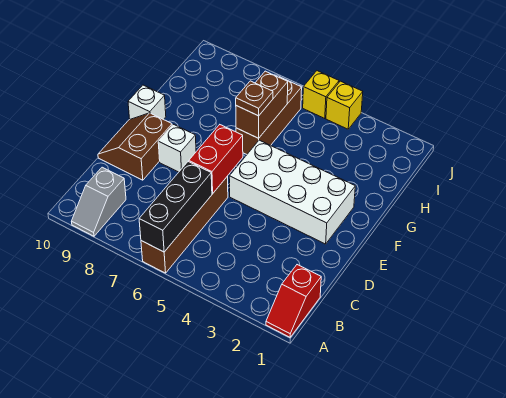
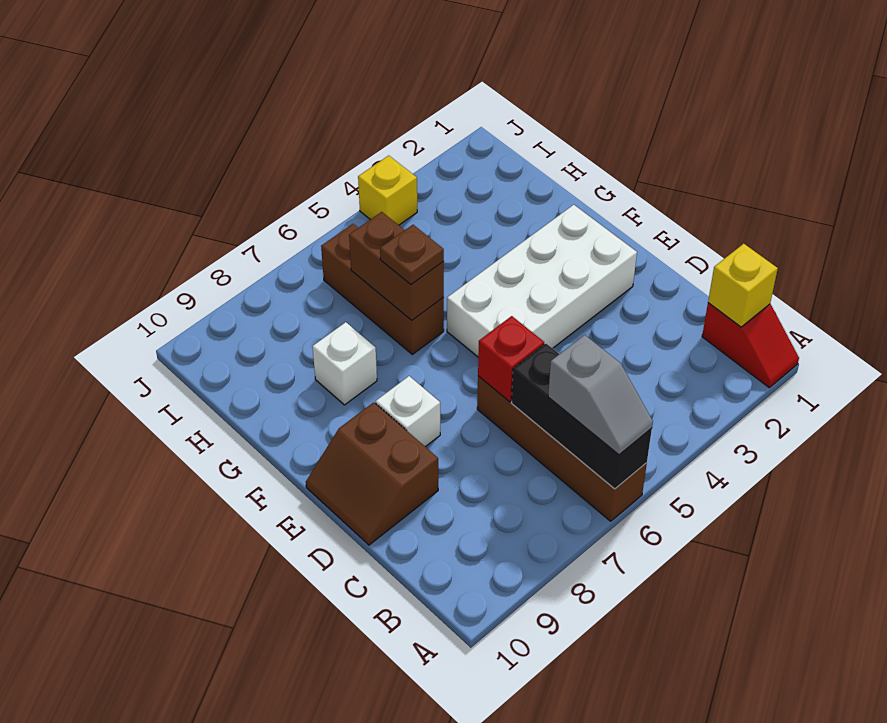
grey 1x2 slope [72,167,126,236] -> grey 1x2 slope moved to [548,335,653,455]
red 1x2 brick [189,125,243,194] -> red 1x1 brick [478,316,544,402]
white 1x1 brick [128,85,166,120] -> white 1x1 brick moved to [312,322,377,405]
yellow 1x1 brick [303,71,339,119] -> yellow 1x1 brick moved to [708,244,778,327]

